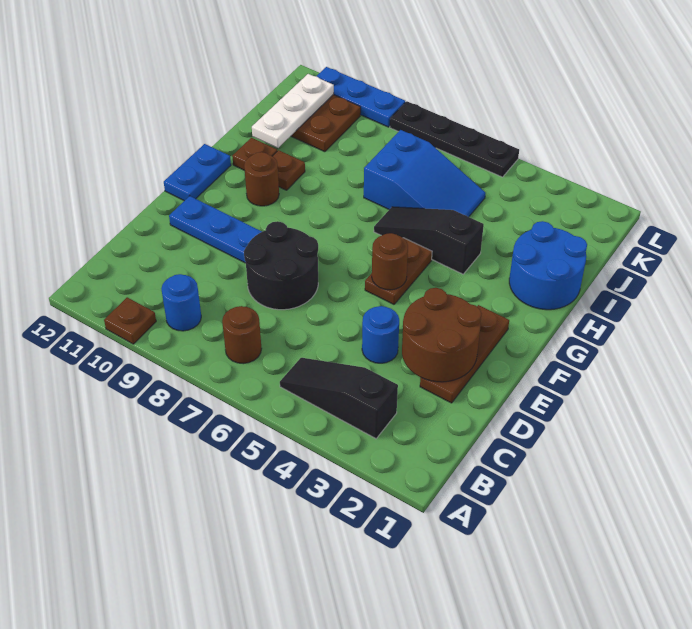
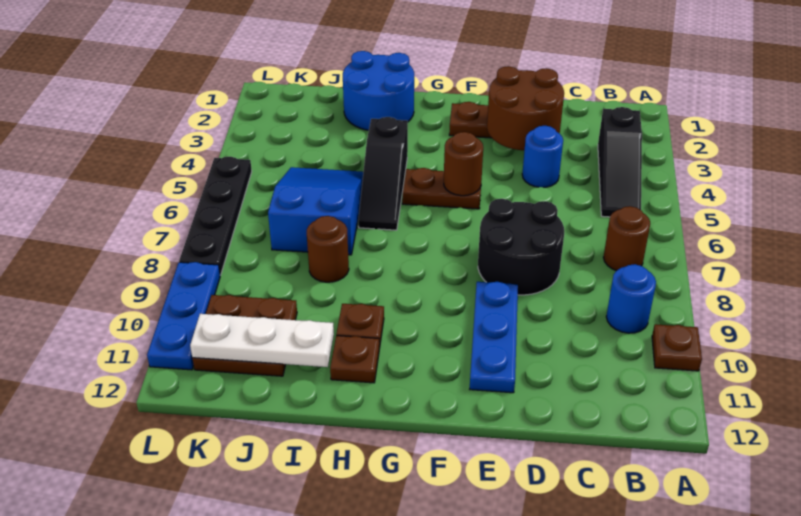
blue 1x2 plate [164,144,231,201] -> none
brown 1x1 round brick [244,152,279,206] -> brown 1x1 round brick moved to [307,216,349,282]

